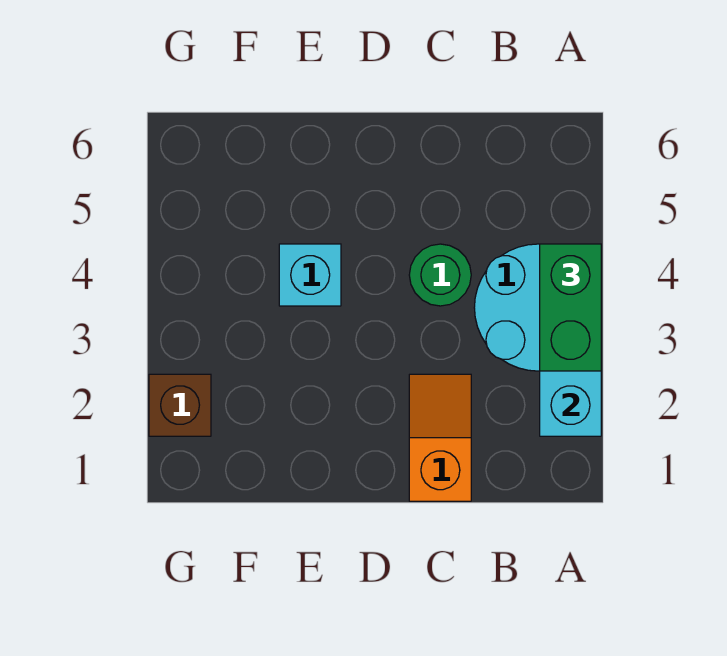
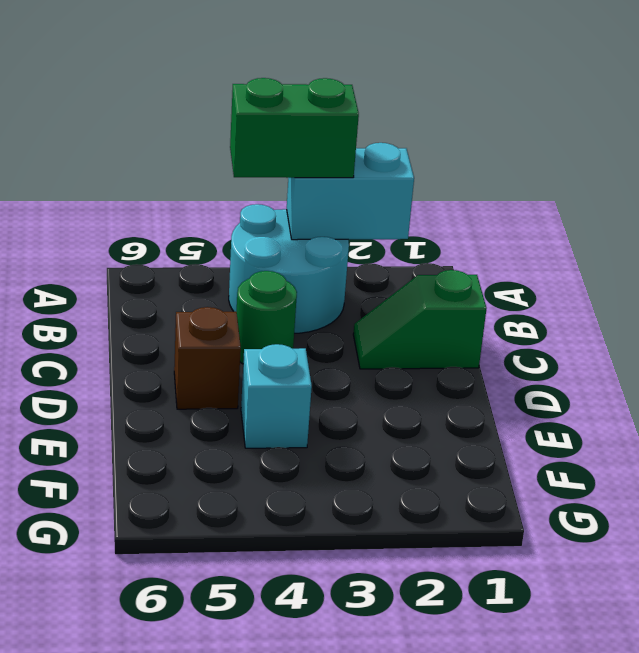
orange 1x2 slope [409,374,471,501] -> green 1x2 slope [353,270,487,369]
brown 1x1 brick [149,374,211,436] -> brown 1x1 brick moved to [174,307,241,409]

